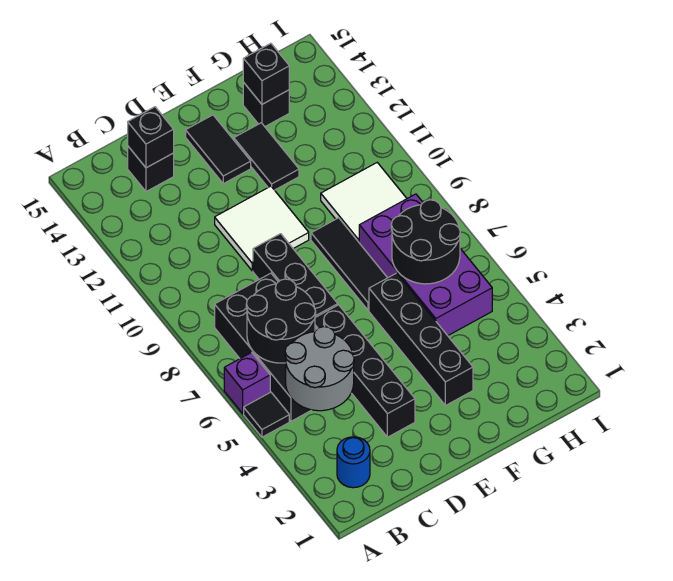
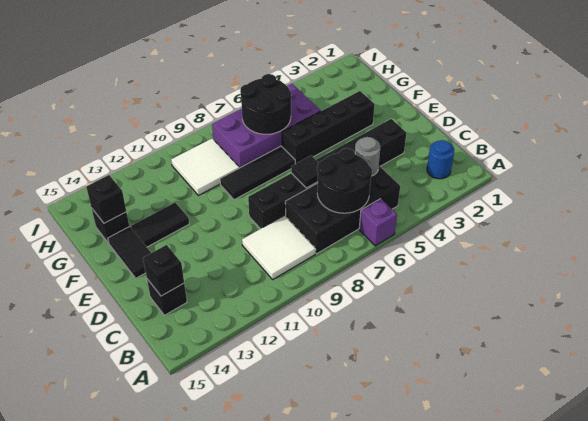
black 1x1 tile [244,392,289,437] -> black 1x1 tile moved to [291,155,319,188]
grey 2x2 round brick [285,327,354,411] -> grey 1x1 round brick [355,137,381,176]
white 2x2 tile [215,186,309,271] -> white 2x2 tile moved to [242,216,316,279]
black 1x2 tile [186,115,251,184] -> black 1x2 tile turned to [108,226,151,278]

